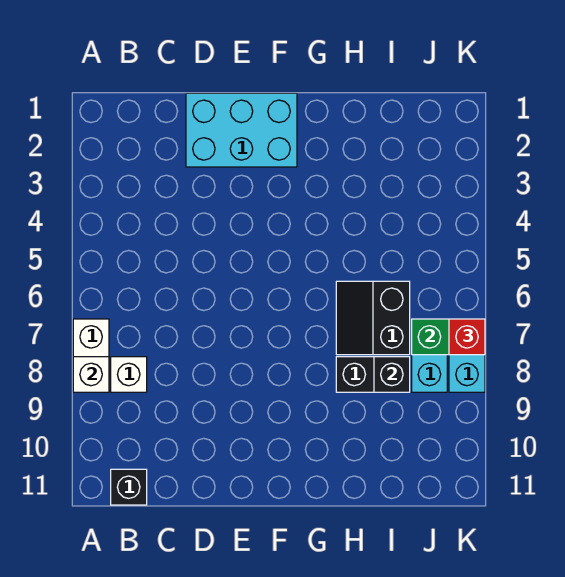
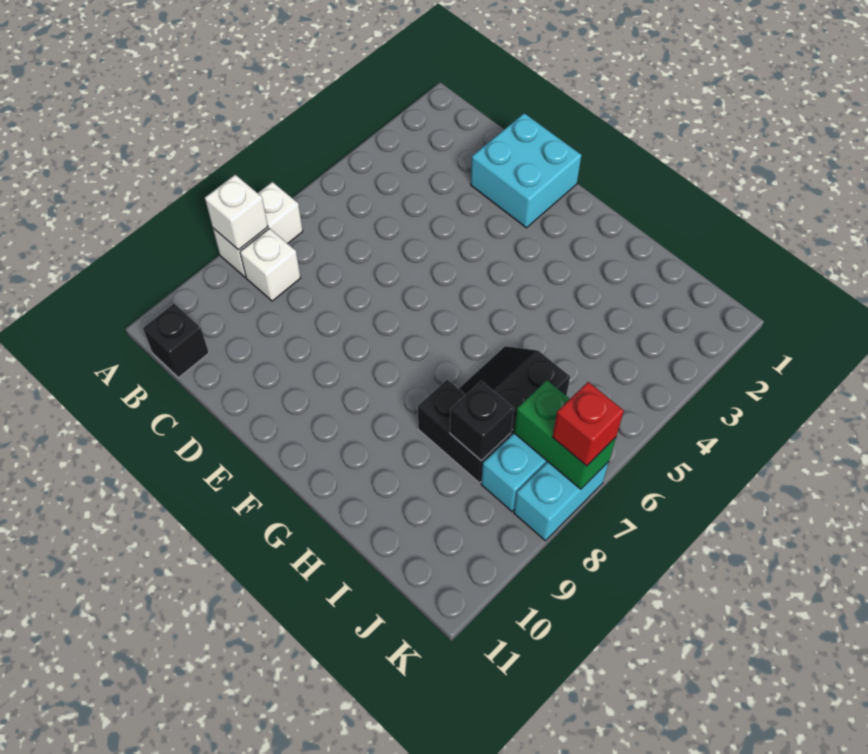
cyan 2x3 brick [186,93,297,167] -> cyan 2x2 brick [471,113,581,228]

